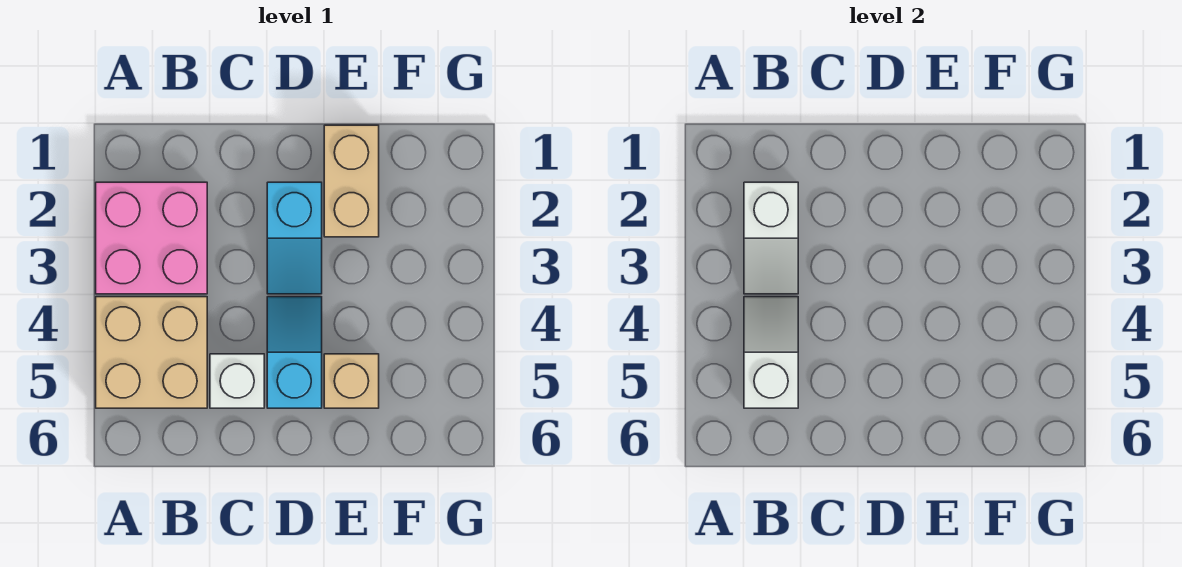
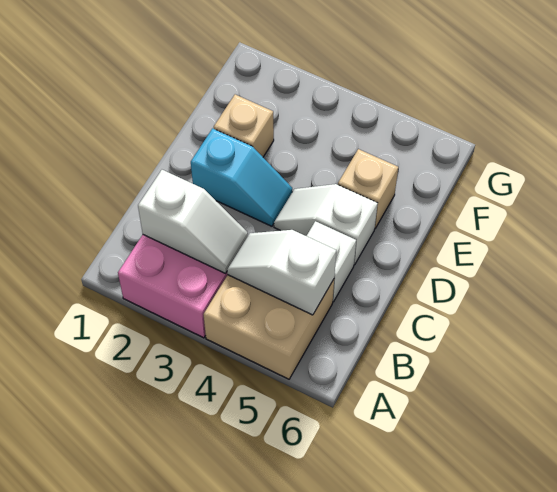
cyan 1x2 slope [267,297,322,408] -> white 1x2 slope [274,184,378,265]
tan 1x2 brick [324,125,379,237] -> tan 1x1 brick [214,94,274,157]

